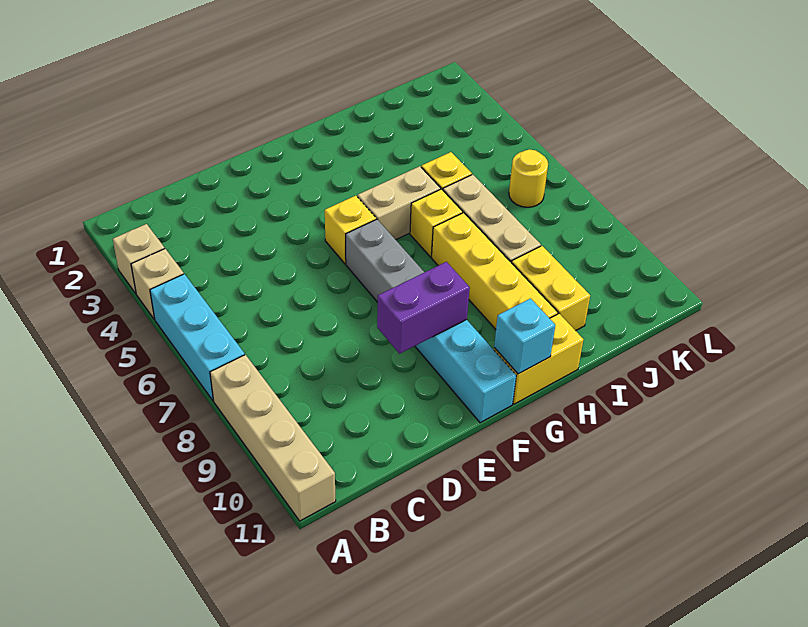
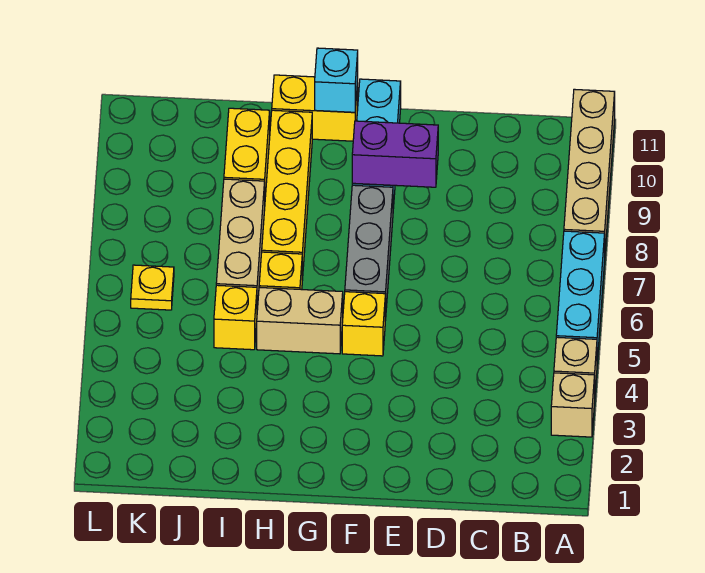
yellow 1x1 round brick [509,149,548,207] -> yellow 1x1 plate [131,265,174,310]

